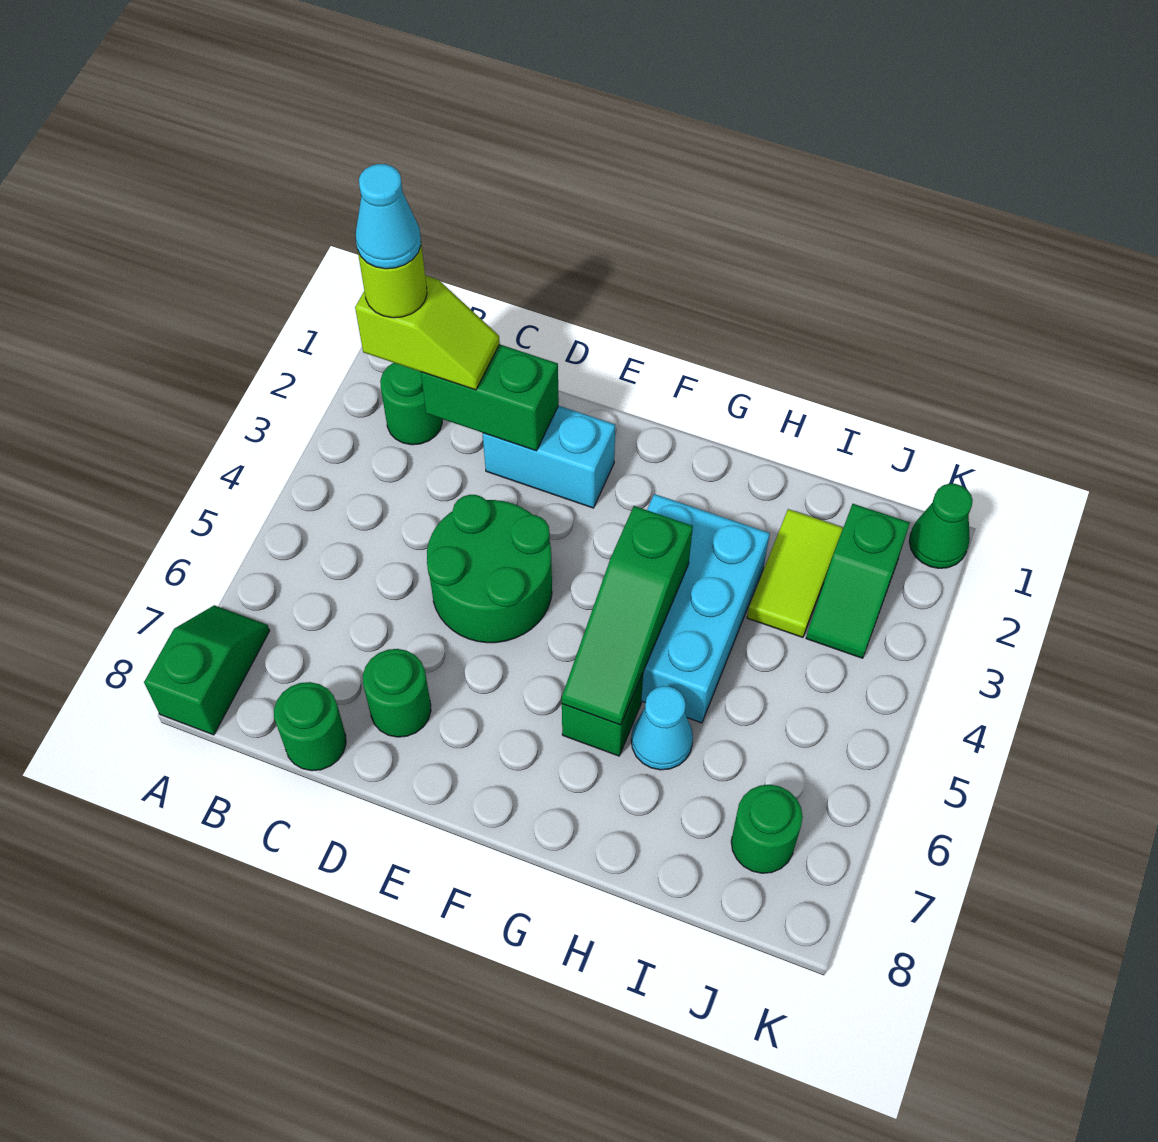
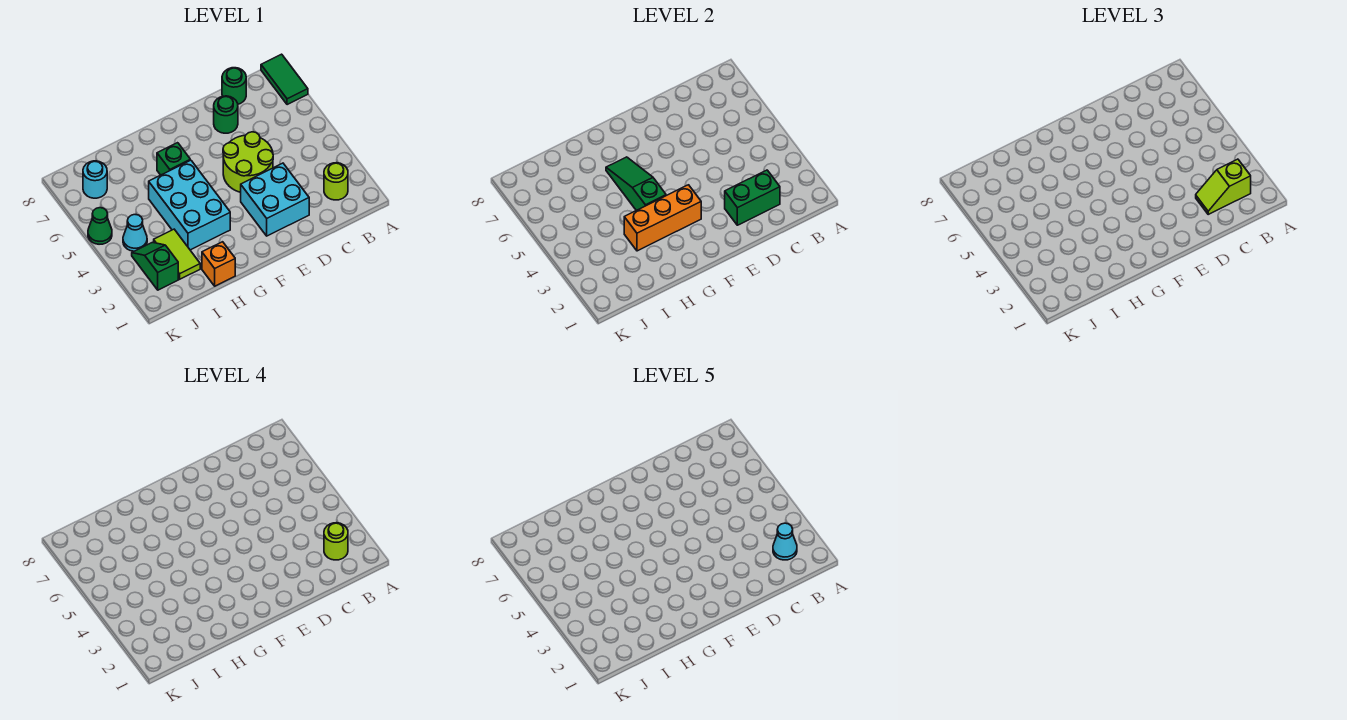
green 1x2 slope [144,605,270,735] -> green 1x2 tile [261,54,308,105]
green 1x1 round brick [380,363,442,445] -> lime 1x1 round brick [324,163,348,200]
cyan 1x2 brick [483,406,615,508] -> cyan 2x2 brick [241,163,309,236]
green 2x2 round brick [427,495,552,643] -> lime 2x2 round brick [223,132,273,192]
none -> orange 1x3 brick [624,185,701,251]
none -> orange 1x1 brick [202,242,235,286]
cyan 1x1 cone [631,686,693,770] -> cyan 1x1 cone moved to [123,215,147,251]
green 1x1 round brick [731,785,803,873] -> cyan 1x1 round brick [83,161,107,198]
green 1x1 cone [909,484,973,568] -> green 1x1 cone moved to [88,208,112,244]

